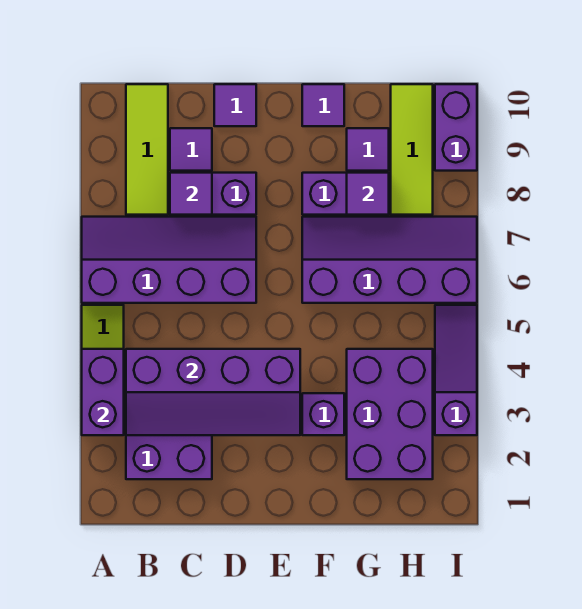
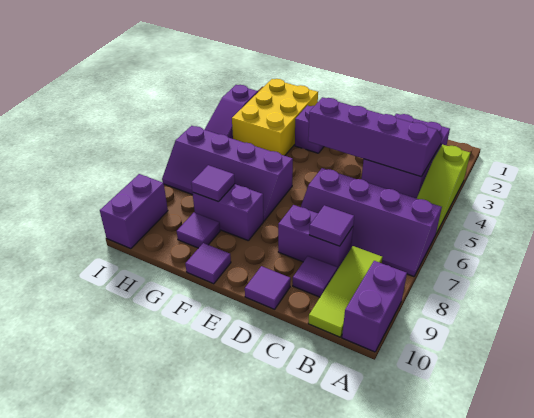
purple 1x2 brick [82,349,124,435] -> purple 1x2 brick moved to [342,261,407,352]
purple 2x3 brick [347,349,433,479] -> yellow 2x3 brick [232,79,318,156]
lime 1x3 tile [391,84,433,215] -> none

